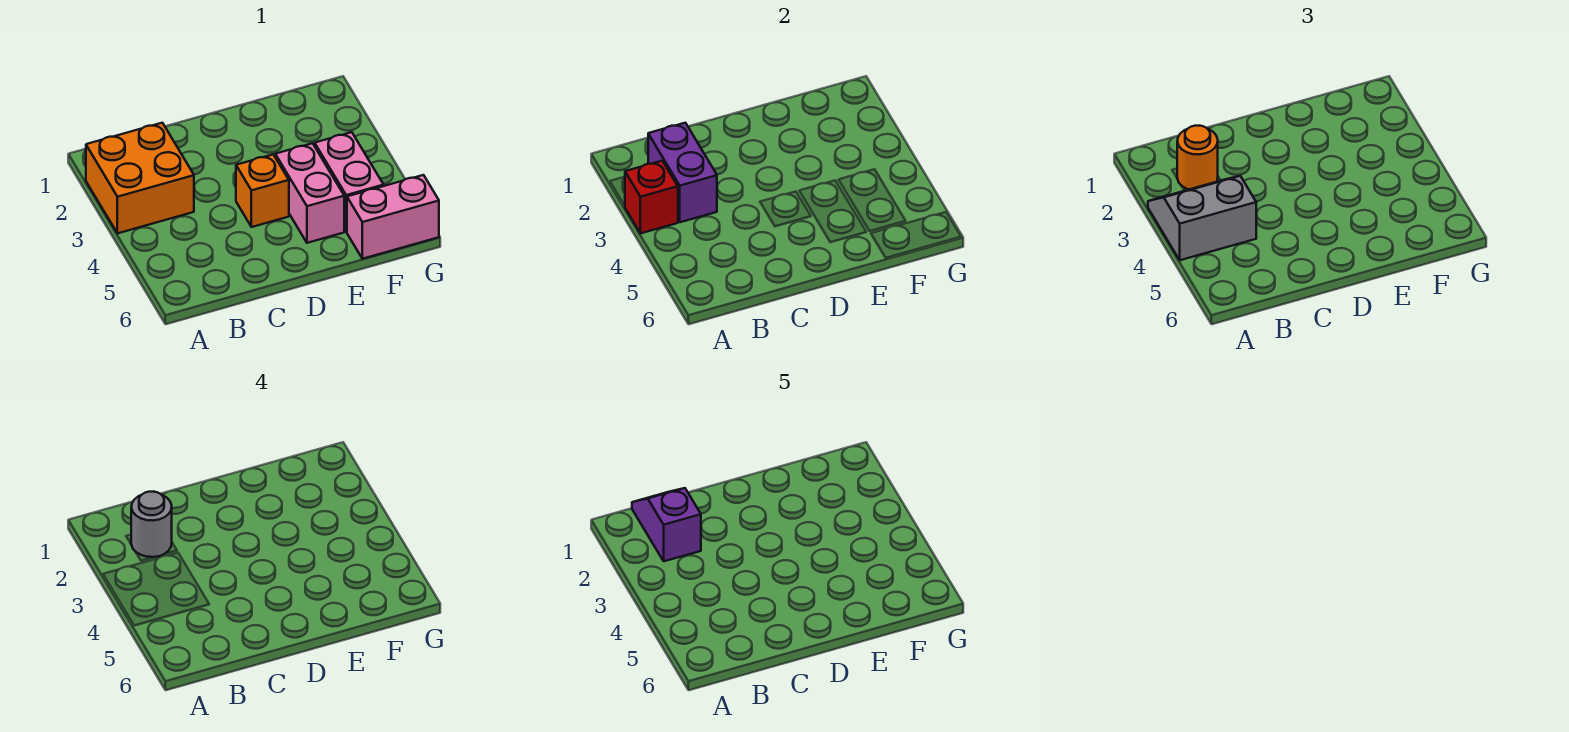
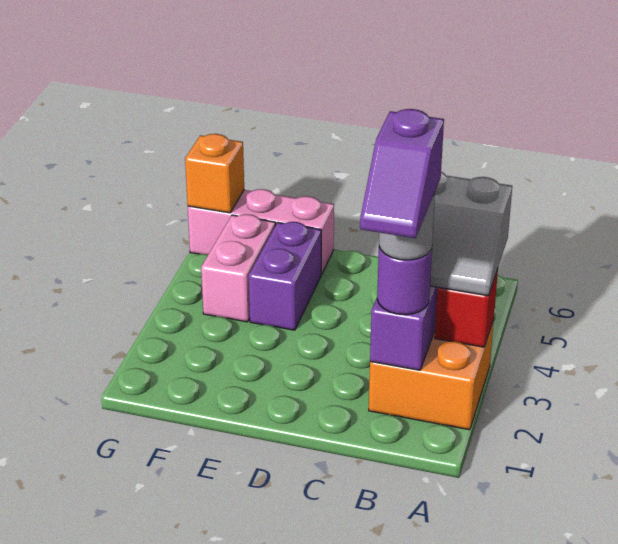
orange 1x1 round brick [1177,126,1218,189] -> purple 1x1 round brick [377,247,432,315]
orange 1x1 brick [236,155,289,227] -> orange 1x1 brick moved to [185,134,244,213]
pink 1x2 brick [275,143,344,243] -> purple 1x2 brick [249,222,321,330]
pink 1x2 brick [347,175,439,259] -> pink 1x3 brick [188,189,334,275]

